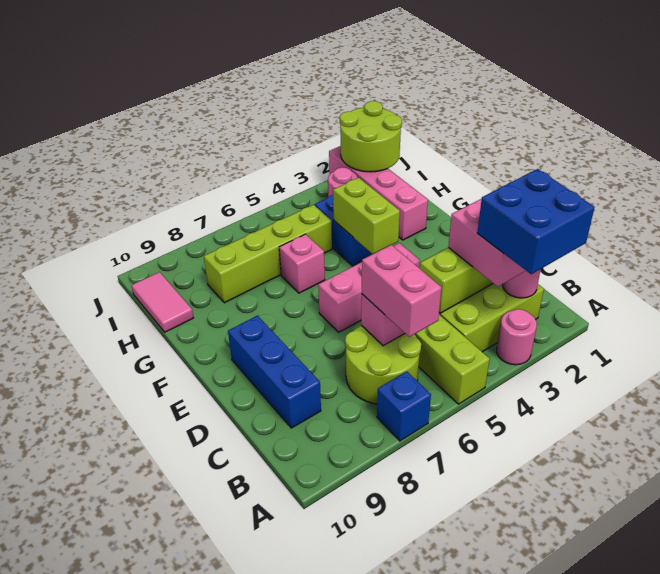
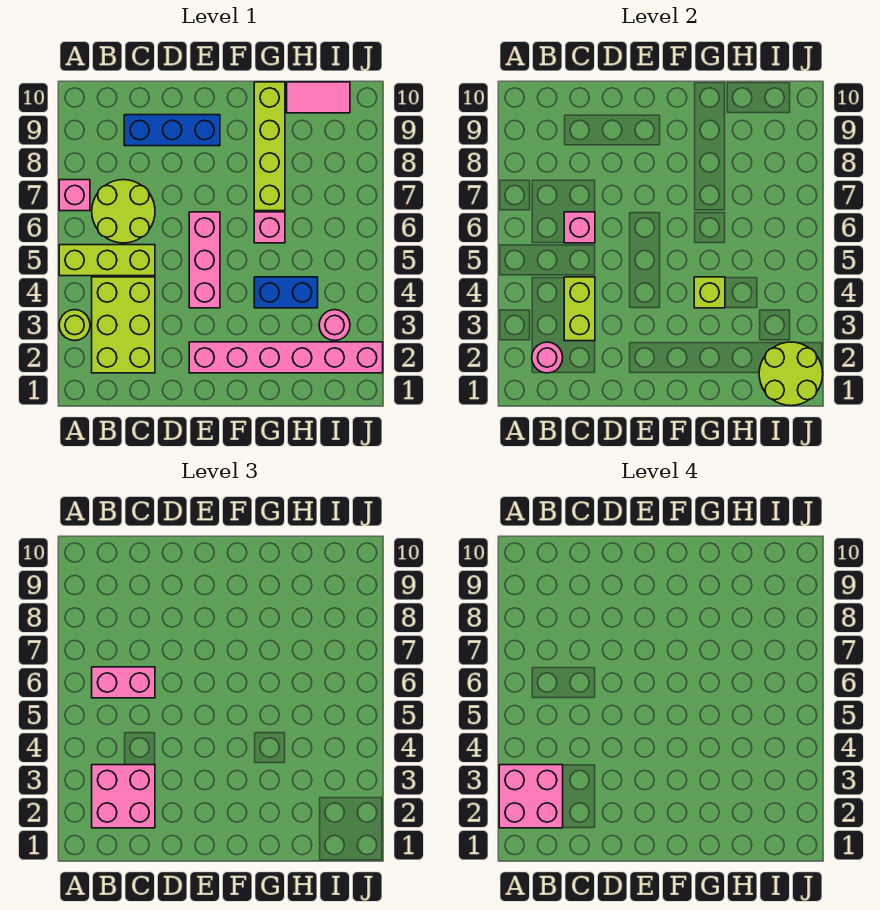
blue 2x2 brick [477,169,595,274] -> pink 2x2 brick [499,765,563,828]
pink 1x1 round brick [497,309,537,365] -> lime 1x1 round brick [59,310,90,341]
blue 1x1 brick [377,371,431,441] -> pink 1x1 brick [59,180,90,211]
lime 1x2 brick [333,178,400,254] -> lime 1x1 brick [694,277,725,308]
pink 1x4 brick [329,146,428,240] -> pink 1x6 brick [189,342,383,373]
lime 1x4 brick [204,205,332,303] -> lime 1x4 brick moved to [254,82,285,211]

